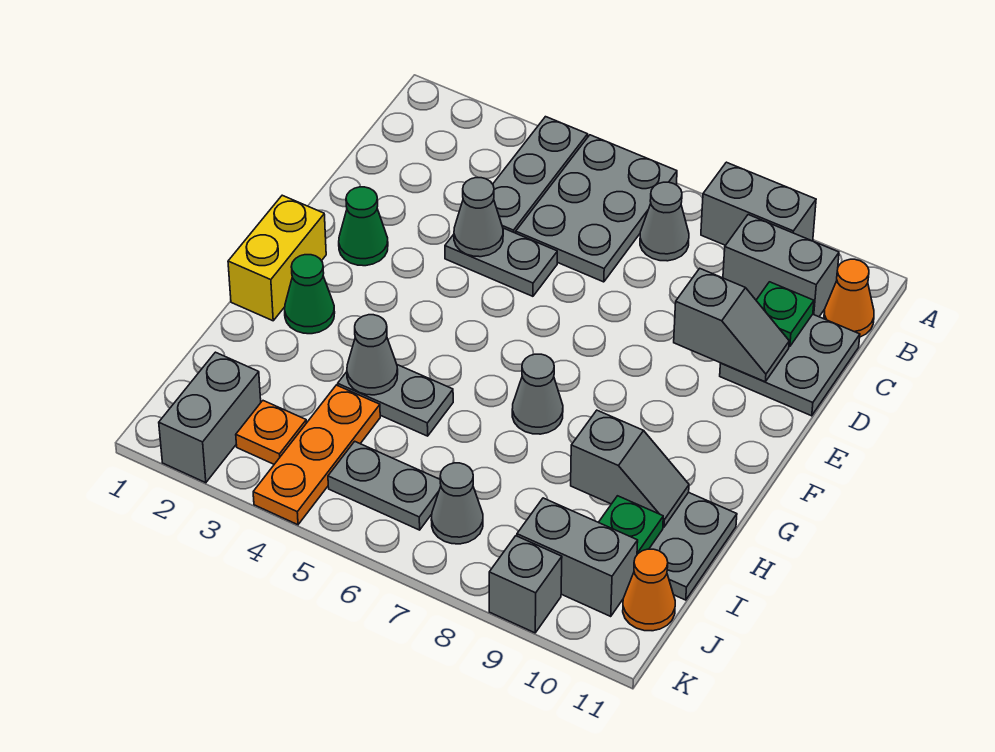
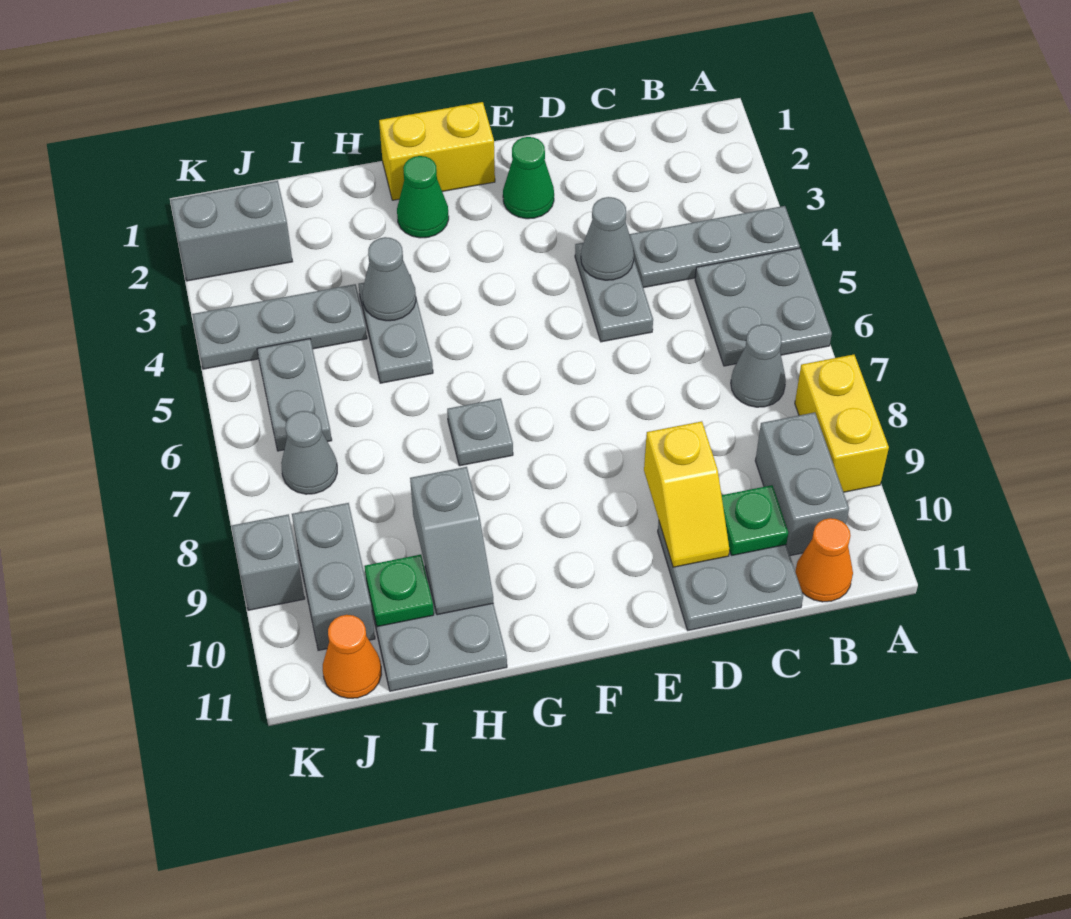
grey 2x3 plate [516,135,677,282] -> grey 2x2 plate [695,248,832,366]
grey 1x2 brick [701,162,816,245] -> yellow 1x2 brick [795,355,889,492]
grey 1x2 slope [674,269,789,382] -> yellow 1x2 slope [644,421,729,567]
grey 1x1 cone [512,354,563,434] -> grey 1x1 plate [447,398,513,466]
orange 1x3 plate [253,385,380,525] -> grey 1x3 plate [192,284,367,369]
orange 1x1 plate [236,401,306,464] -> none

